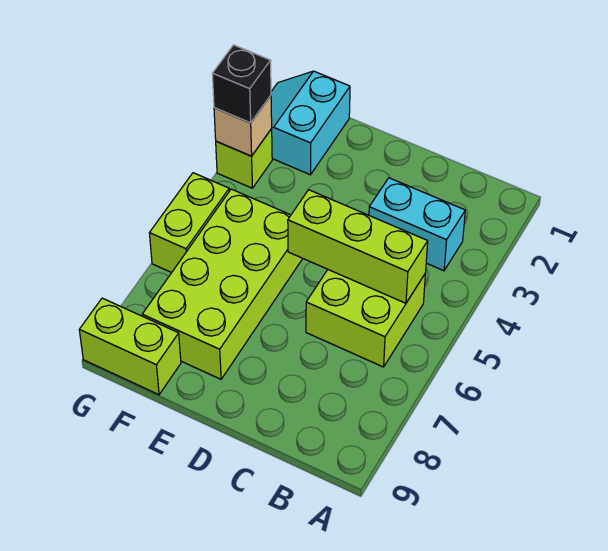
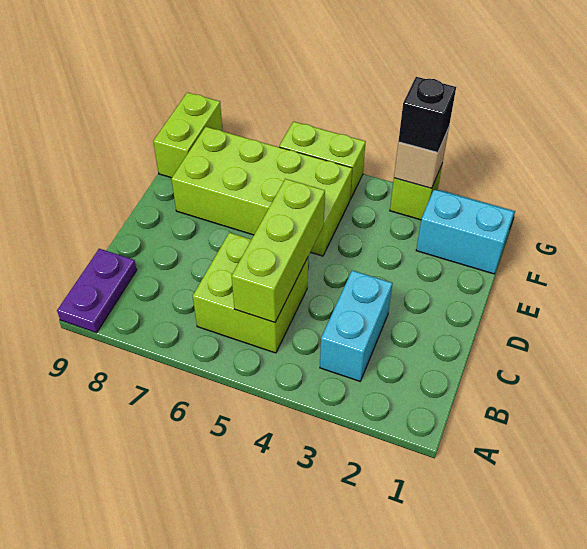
none -> purple 1x2 plate [57,249,137,333]

